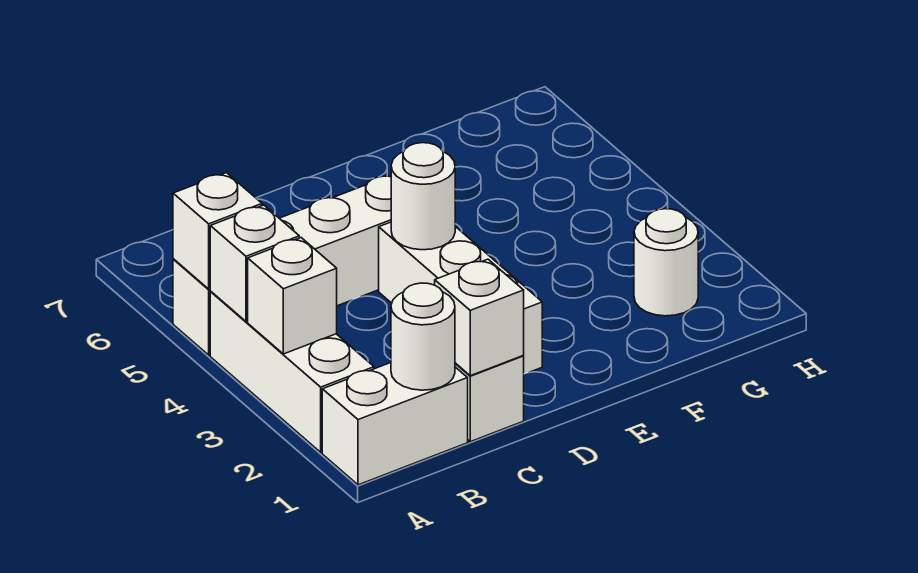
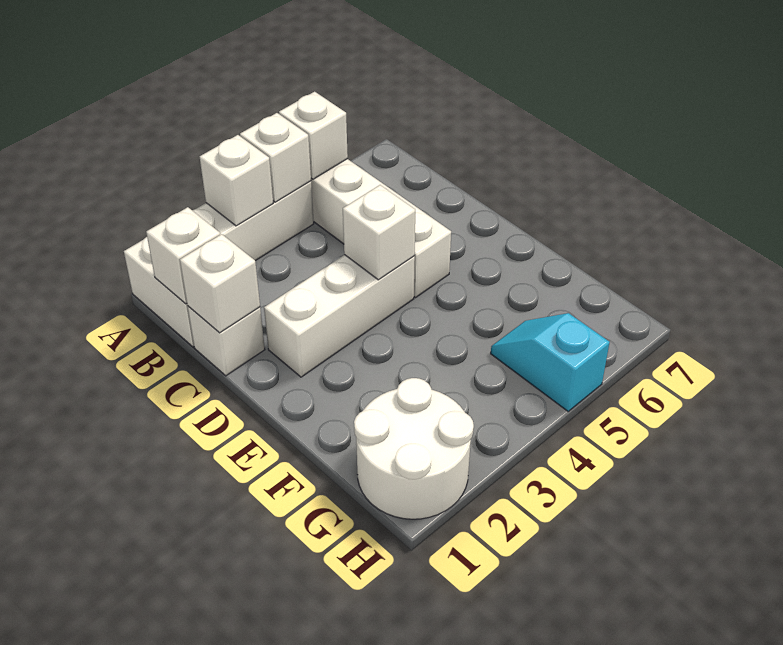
white 1x1 round brick [391,283,455,390] -> white 1x1 brick [146,207,220,304]
white 1x1 round brick [391,143,455,250] -> white 1x1 brick [343,185,415,280]
white 1x1 round brick [634,209,698,316] -> white 2x2 round brick [354,378,474,519]
none -> cyan 1x2 slope [491,313,610,411]

